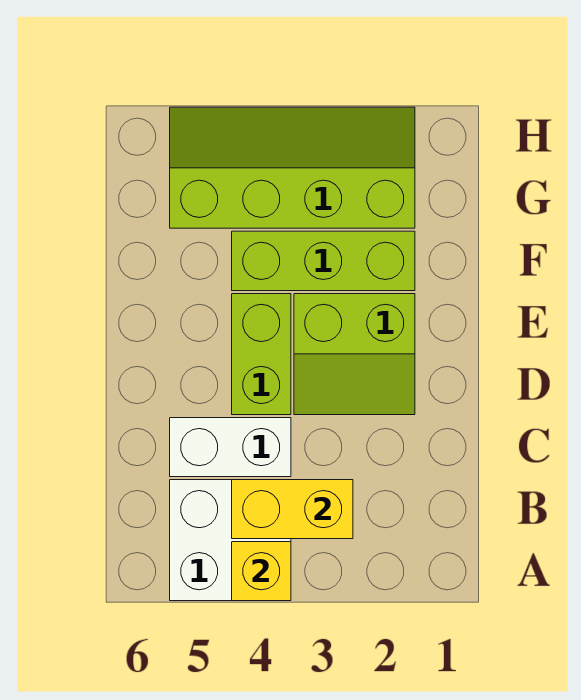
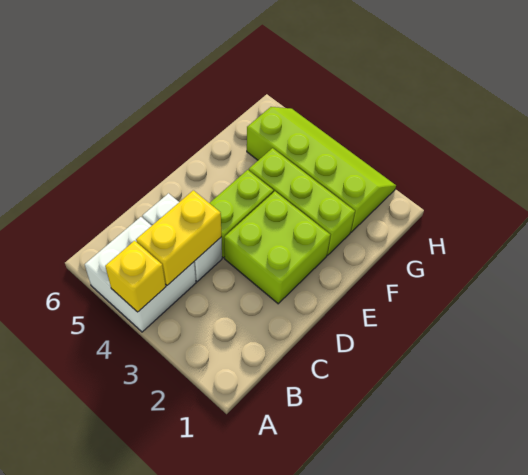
yellow 1x2 brick [232,480,353,539] -> yellow 1x2 brick turned to [136,190,221,285]
lime 2x2 slope [294,294,415,415] -> lime 2x2 brick [224,191,330,304]

